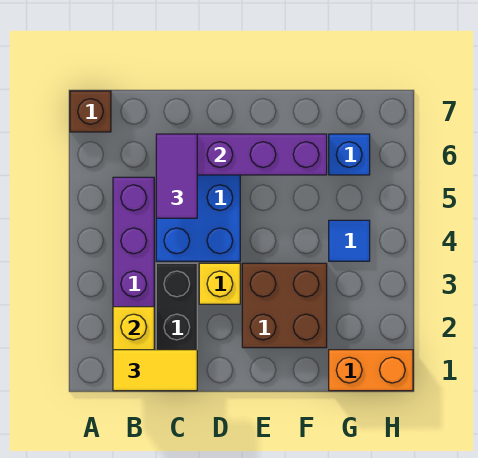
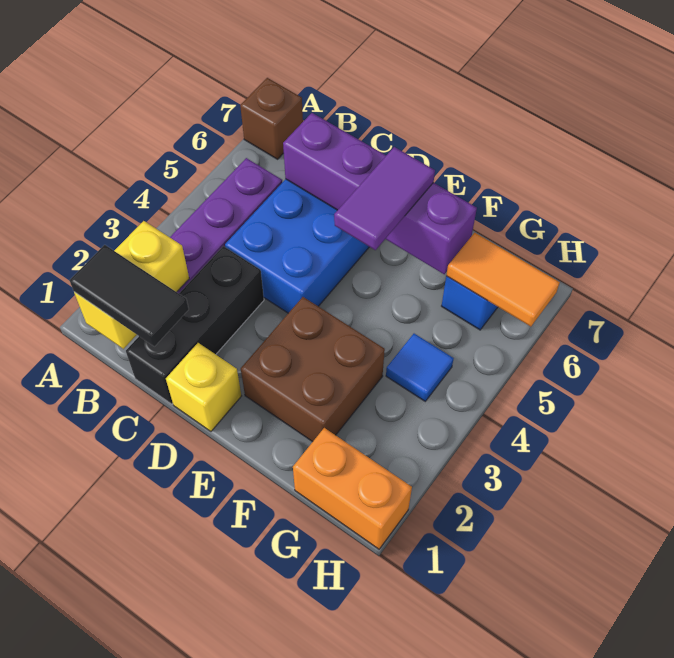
yellow 1x2 tile [113,350,197,391] -> black 1x2 tile [70,245,189,346]
purple 1x2 tile [156,134,197,218] -> purple 1x2 tile moved to [334,147,435,250]
yellow 1x1 brick [199,263,240,304] -> yellow 1x1 brick moved to [166,343,241,431]
none -> orange 1x2 tile [446,233,560,327]

